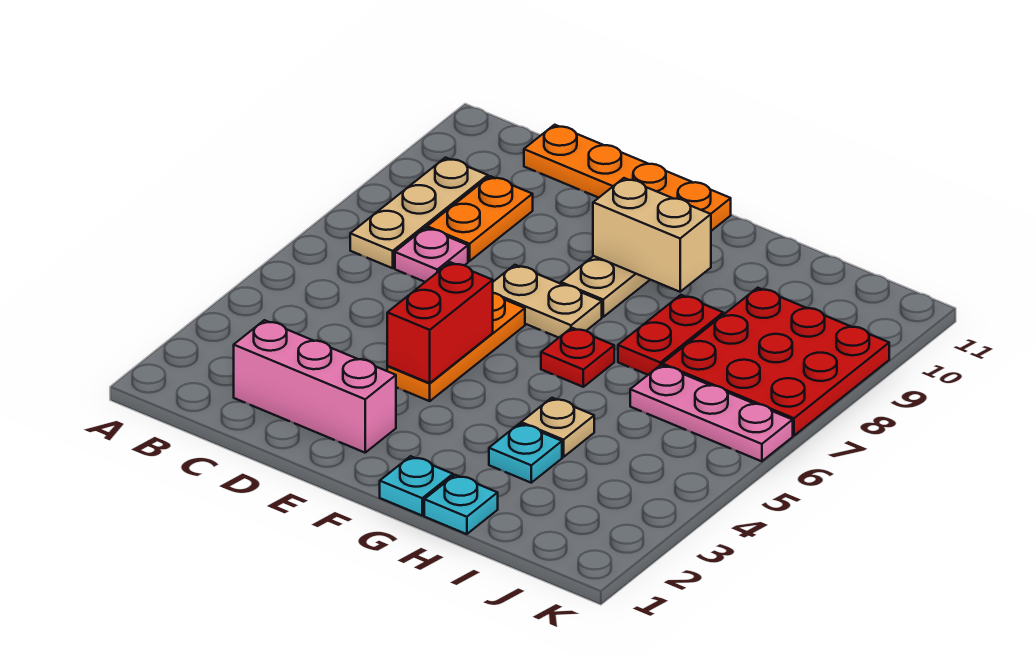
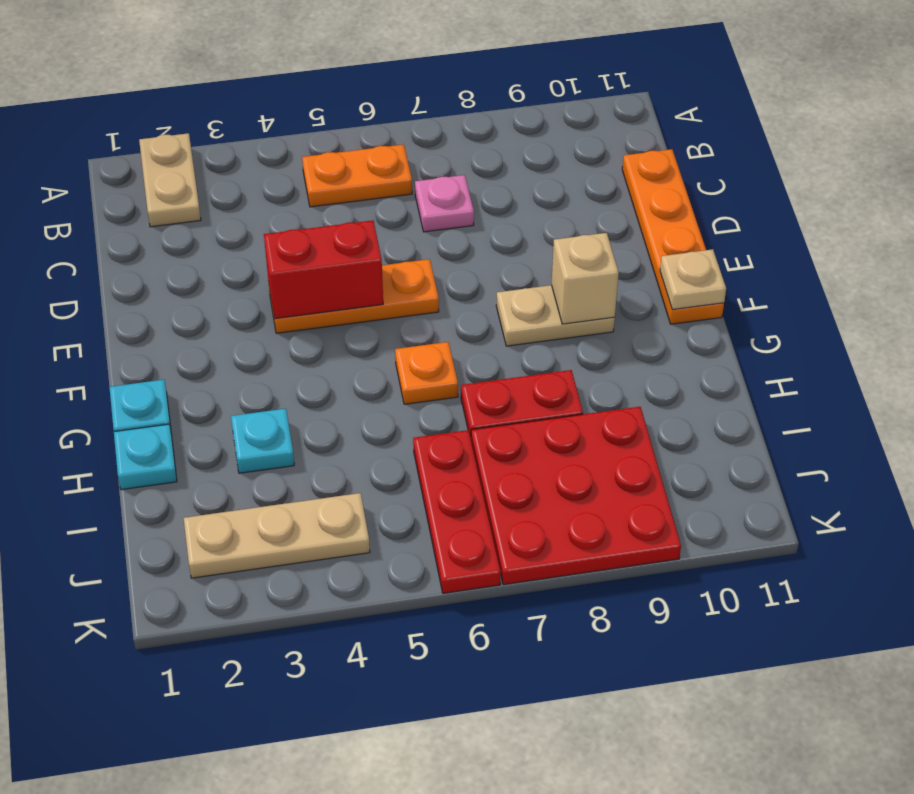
tan 1x3 plate [350,158,488,268] -> tan 1x3 plate moved to [184,493,370,578]
pink 1x3 brick [234,320,396,453] -> none
orange 1x2 plate [427,176,533,261] -> orange 1x2 plate moved to [302,144,412,207]
tan 1x2 plate [493,265,602,338] -> tan 1x2 plate moved to [139,133,201,227]
tan 1x2 brick [593,178,711,292] -> tan 1x1 brick [552,233,619,324]
red 1x1 plate [541,328,614,387] -> orange 1x1 plate [395,342,458,404]
tan 1x1 plate [521,398,594,457] -> tan 1x1 plate moved to [660,249,726,310]
pink 1x3 plate [630,365,793,461] -> red 1x3 plate [413,430,501,593]

